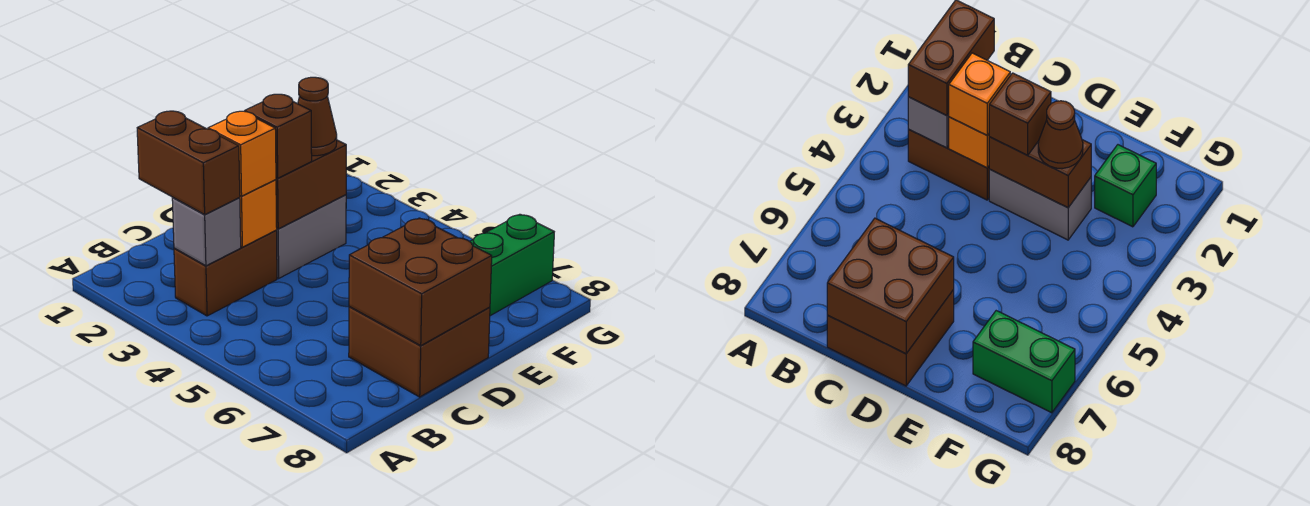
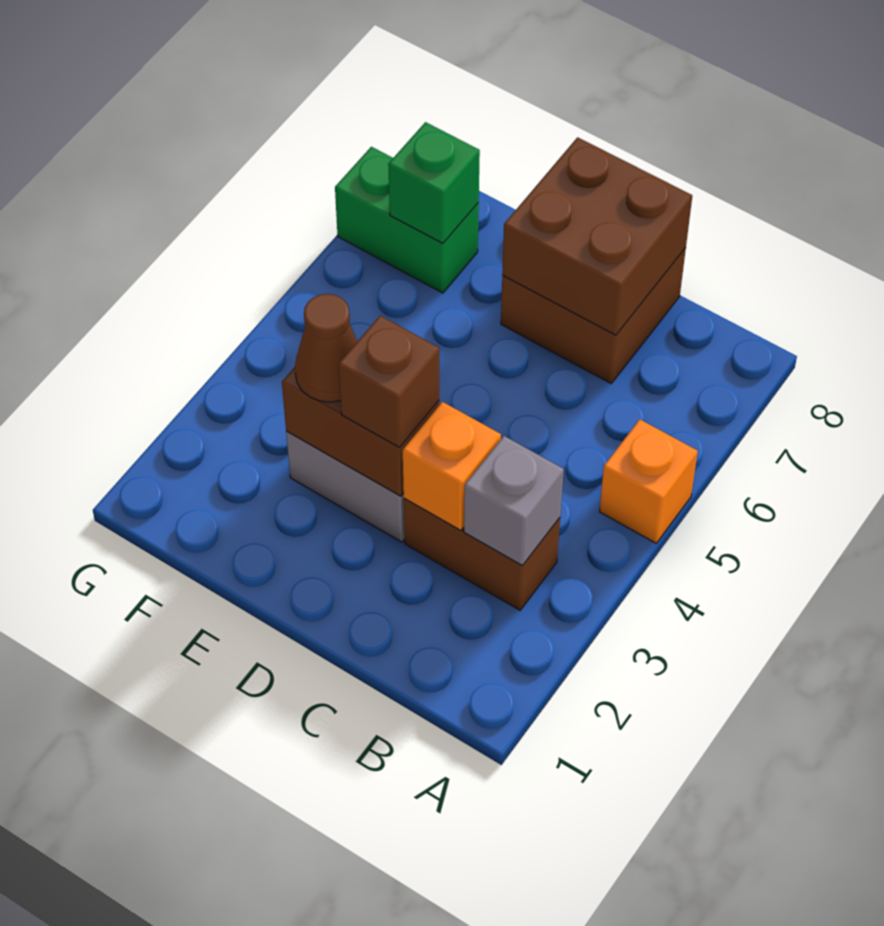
brown 1x2 brick [137,111,240,214] -> none
orange 1x1 brick [208,111,276,196] -> orange 1x1 brick moved to [599,420,698,543]
green 1x1 brick [1095,145,1156,227] -> green 1x1 brick moved to [388,122,480,243]

